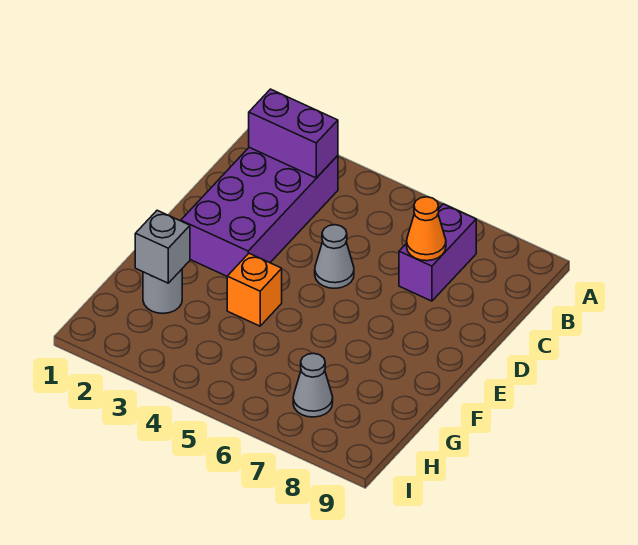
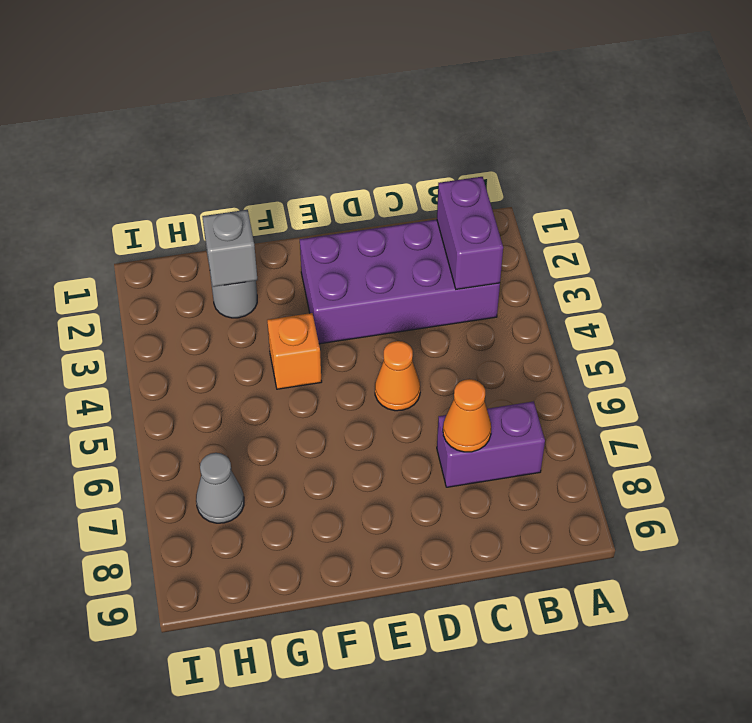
grey 1x1 cone [315,225,354,288] -> orange 1x1 cone [375,341,420,411]

